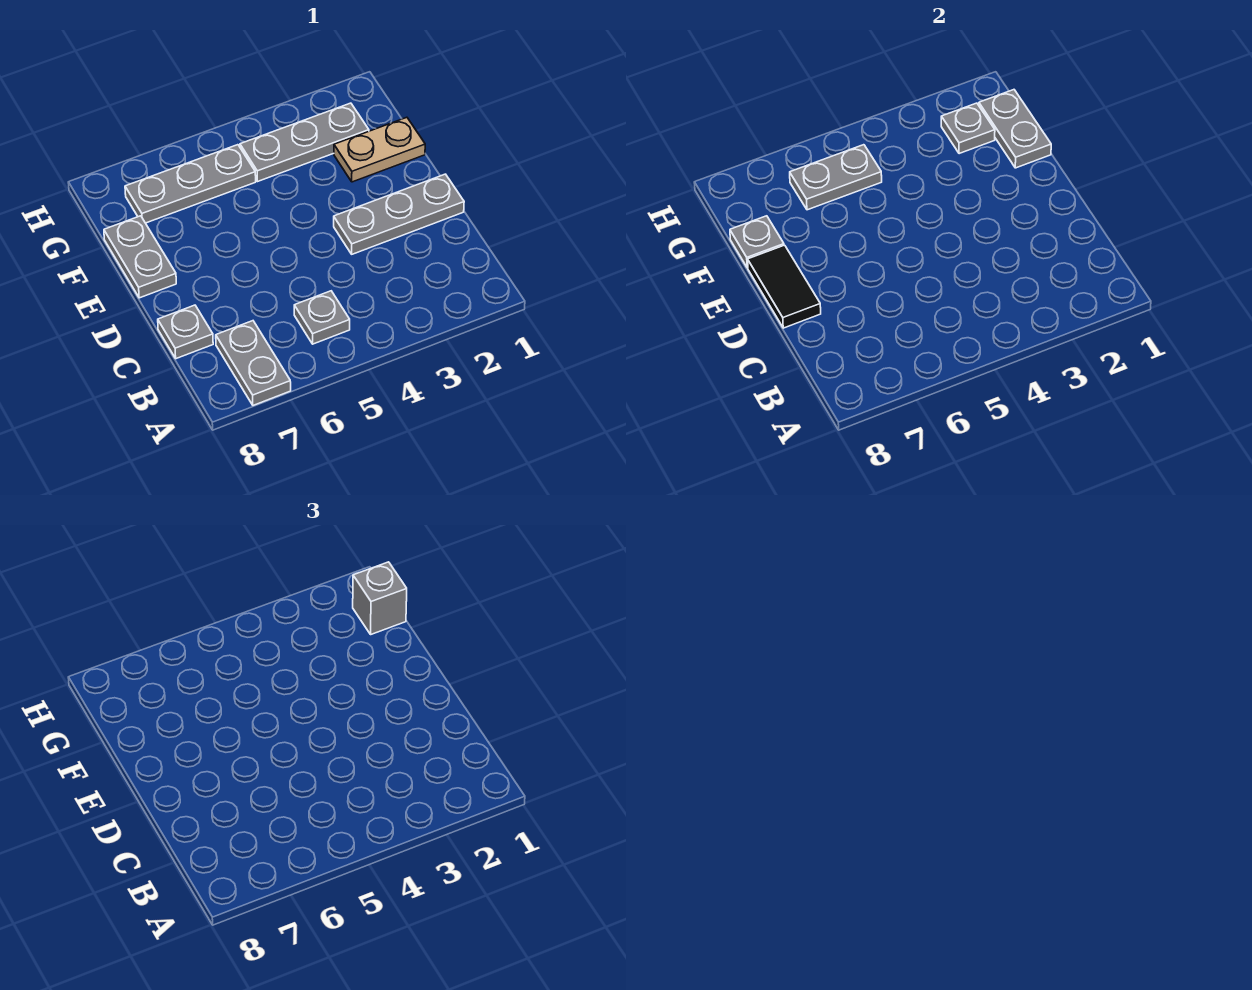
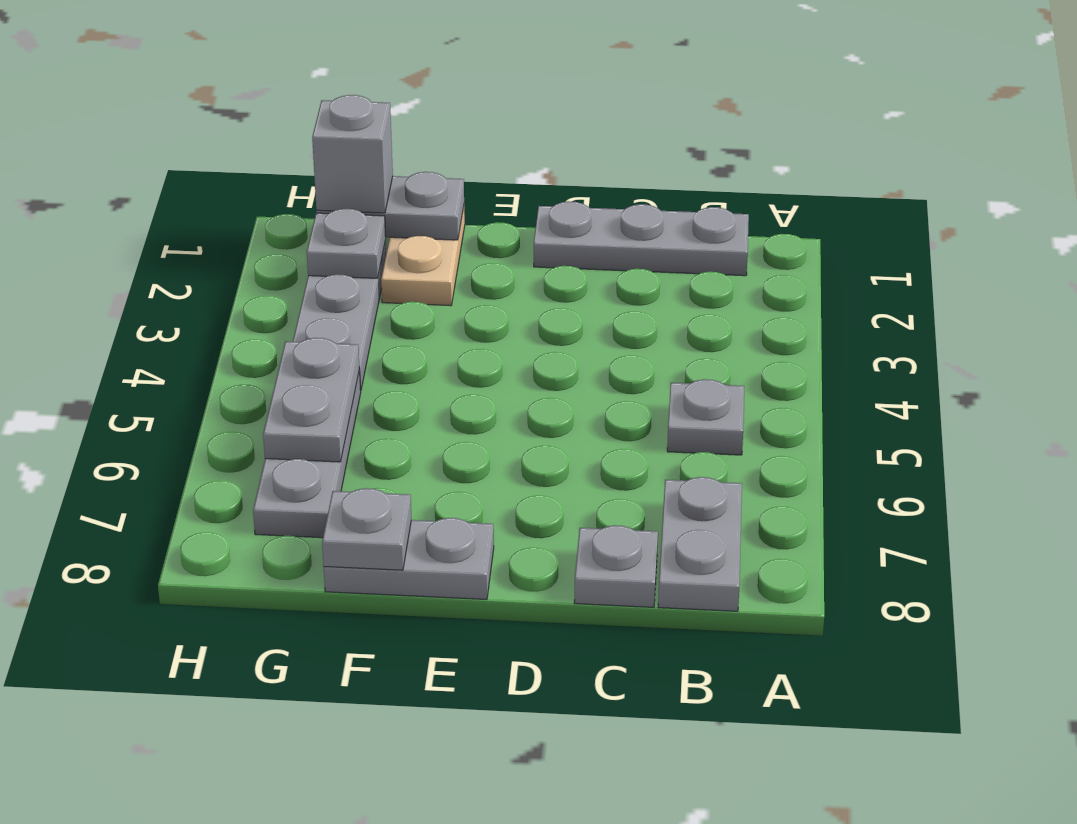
grey 1x2 plate [216,321,291,405] -> grey 1x2 plate turned to [658,477,742,611]
grey 1x3 plate [334,174,464,254] -> grey 1x3 plate turned to [534,201,749,276]
black 1x2 tile [748,245,821,328] -> none

